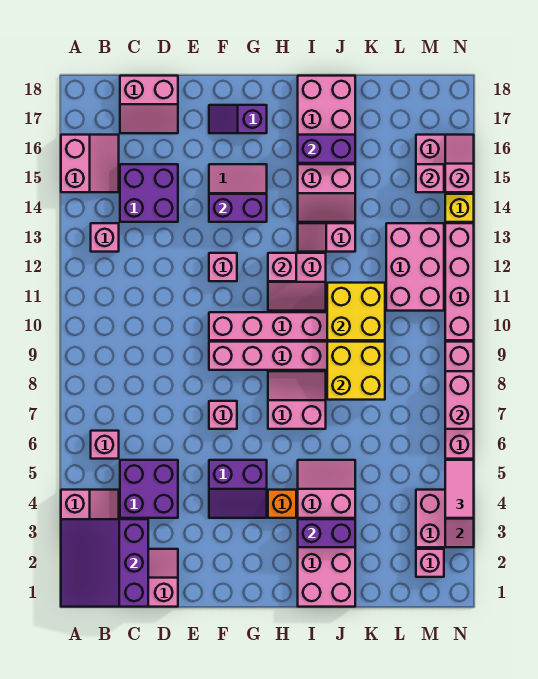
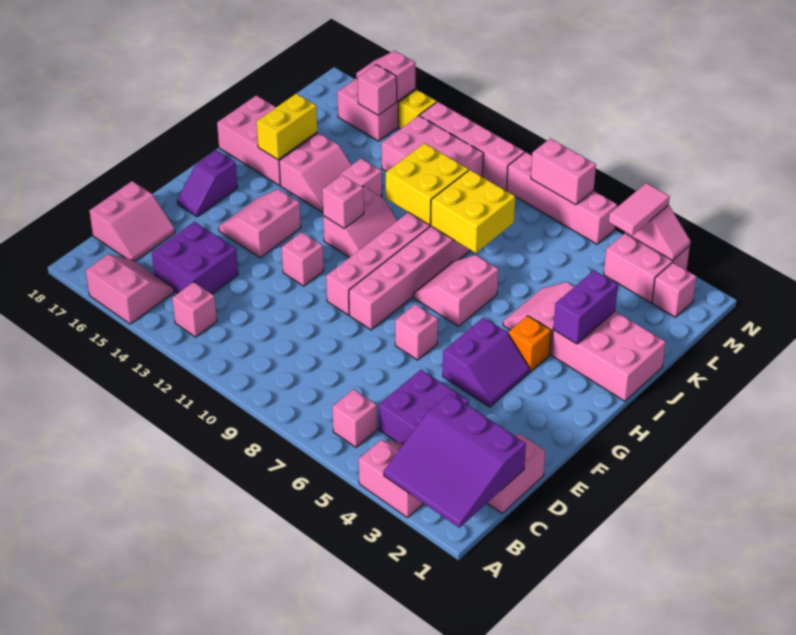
purple 1x2 brick [209,194,267,222] -> none
purple 1x2 brick [298,135,355,163] -> yellow 1x2 brick [257,94,317,160]
pink 1x2 tile [445,460,474,518] -> pink 1x2 tile turned to [609,183,670,235]

